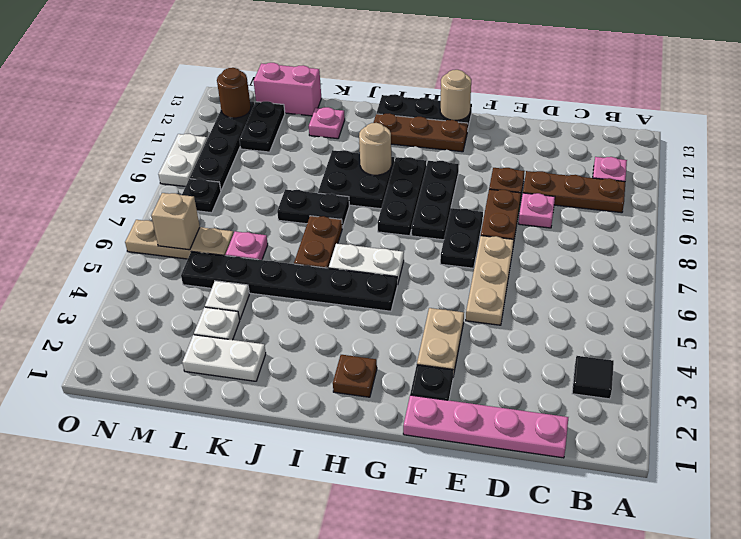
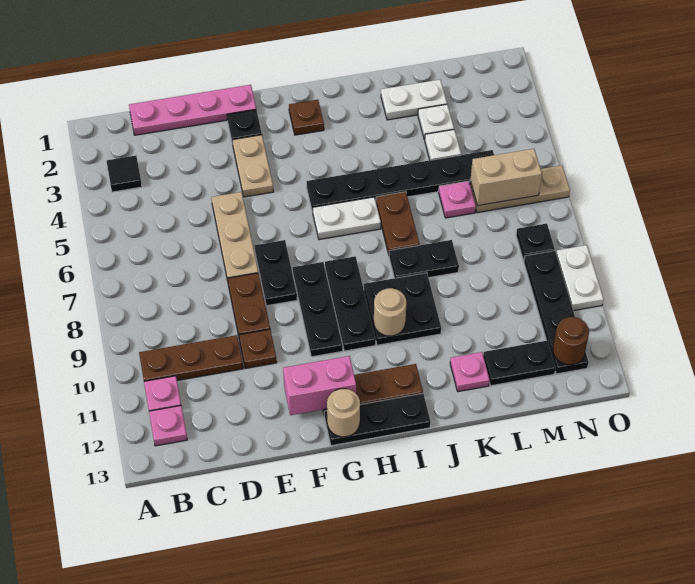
pink 1x1 plate [519,193,555,228] -> pink 1x1 plate moved to [149,406,187,446]
pink 1x2 brick [254,63,321,116] -> pink 1x2 brick moved to [283,356,356,415]
black 1x2 plate [239,101,285,152] -> black 1x2 plate turned to [483,340,556,386]
tan 1x1 brick [151,193,200,250] -> tan 1x2 brick [470,149,542,206]

